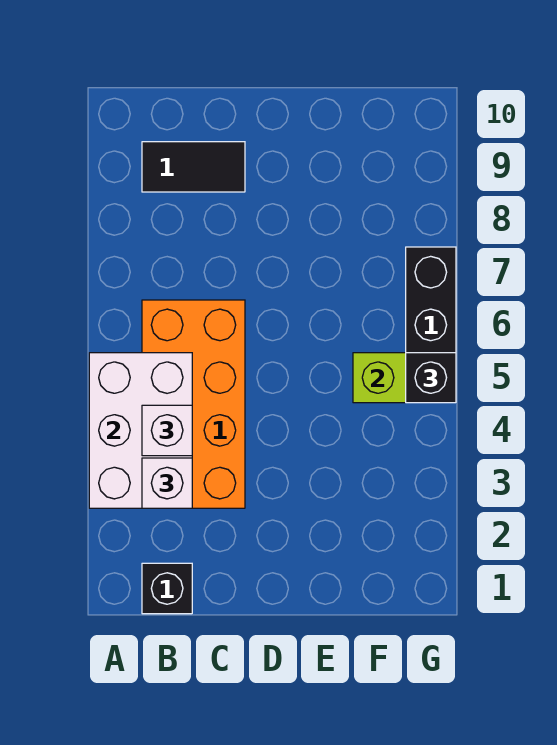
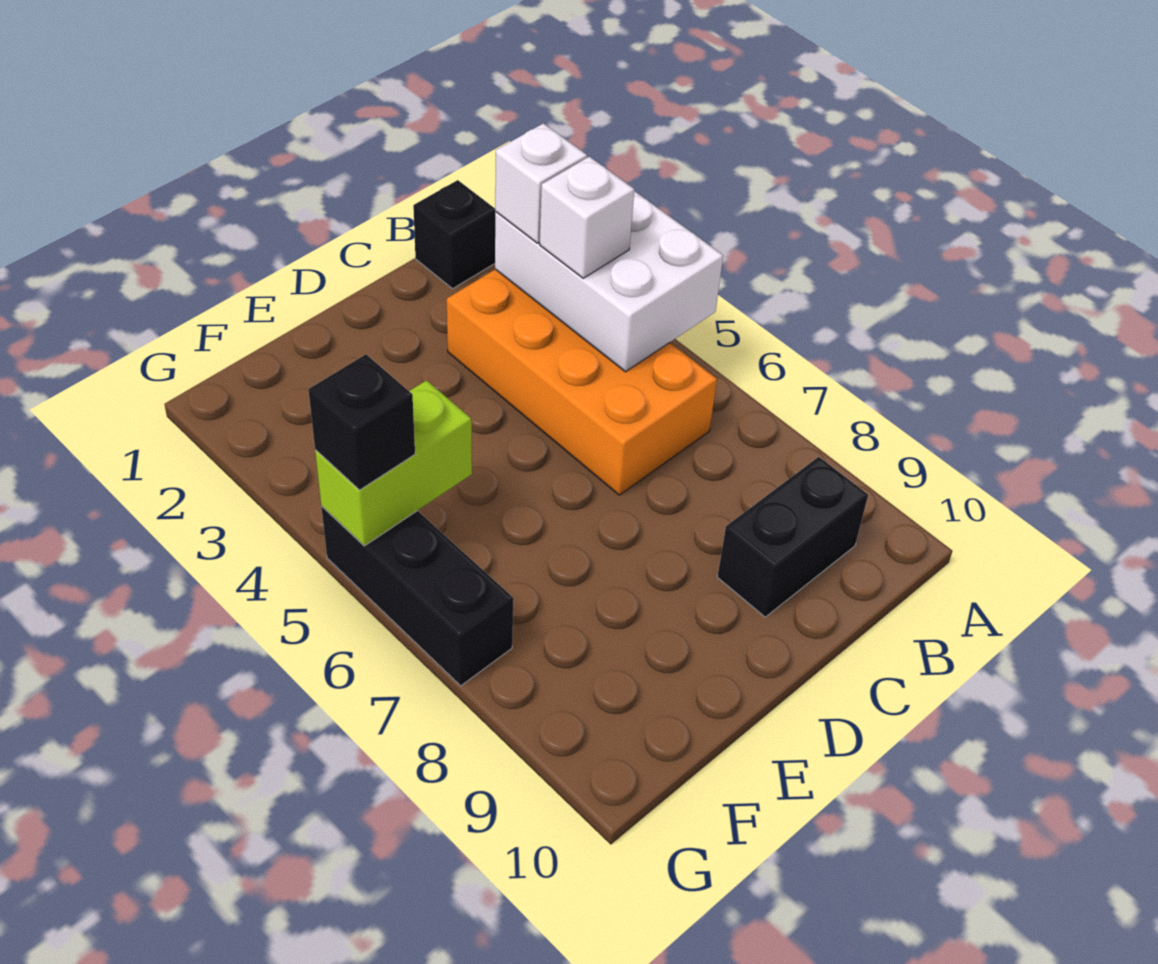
black 1x2 tile [142,142,245,192] -> black 1x2 brick [717,457,868,617]

